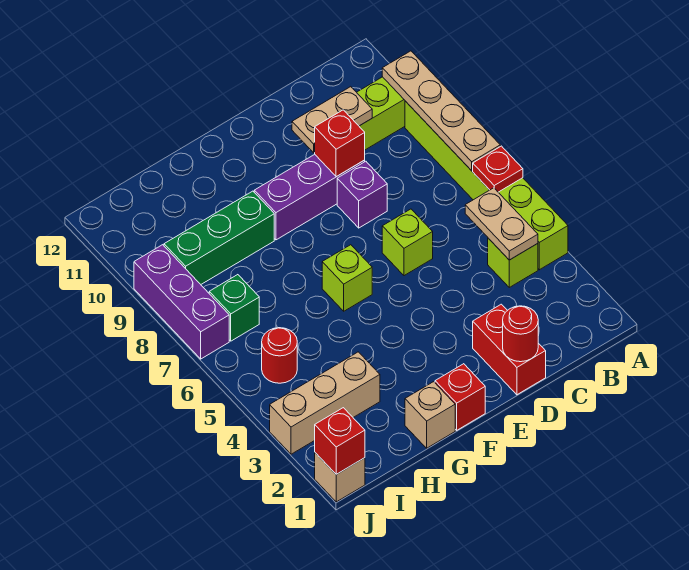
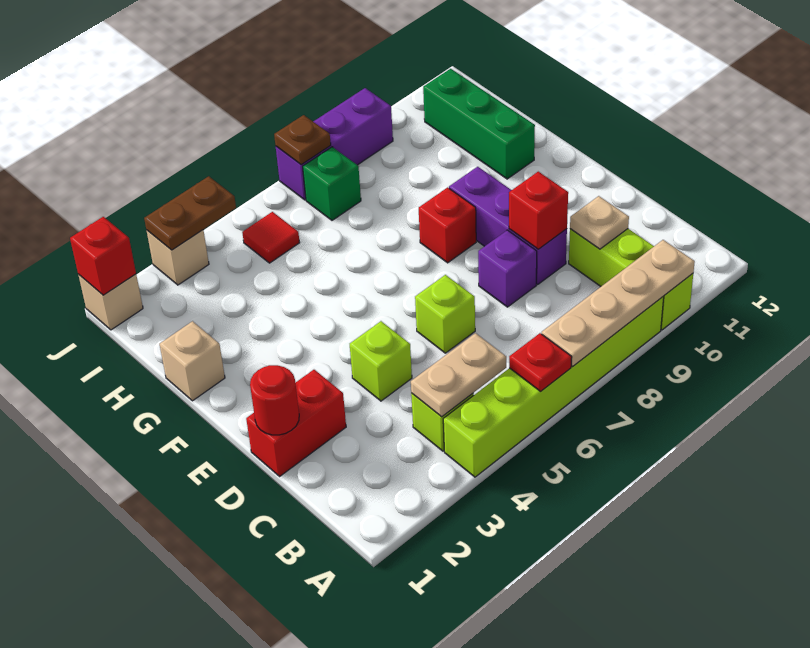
tan 1x2 plate [292,87,372,153] -> tan 1x1 plate [570,196,629,249]
red 1x1 brick [435,364,485,430] -> red 1x1 brick moved to [419,187,476,263]
lime 1x1 brick [322,245,372,311] -> lime 1x1 brick moved to [350,321,412,401]
green 1x3 brick [164,191,274,284] -> green 1x3 brick moved to [423,69,535,179]
tan 1x3 brick [270,352,380,454] -> tan 1x1 brick [146,230,209,285]
red 1x1 round brick [262,328,297,383] -> red 1x1 tile [242,212,300,263]
none -> brown 1x2 plate [144,176,236,250]
none -> brown 1x1 plate [274,115,331,165]

